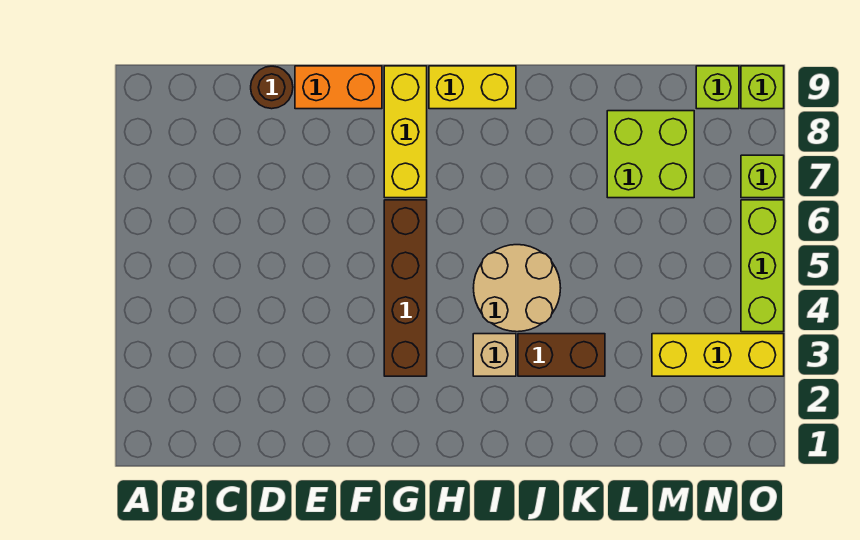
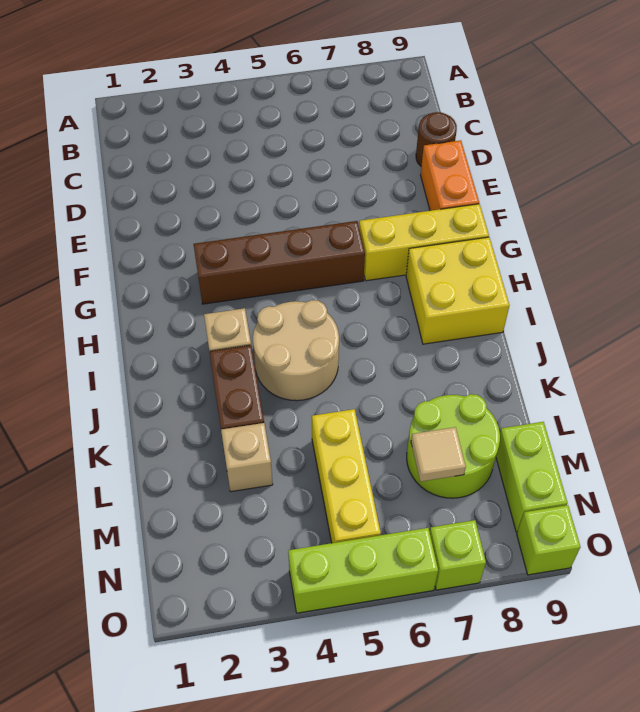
yellow 1x2 brick [429,66,516,109] -> yellow 2x2 brick [406,237,509,344]
none -> tan 1x1 brick [221,423,273,492]
lime 2x2 brick [607,111,694,198] -> lime 2x2 round brick [407,394,500,498]
yellow 1x3 brick [652,334,784,376] -> yellow 1x3 brick moved to [312,409,381,543]
none -> tan 1x1 tile [411,427,466,482]
lime 1x1 brick [696,66,739,109] -> lime 1x2 brick [496,422,567,532]

